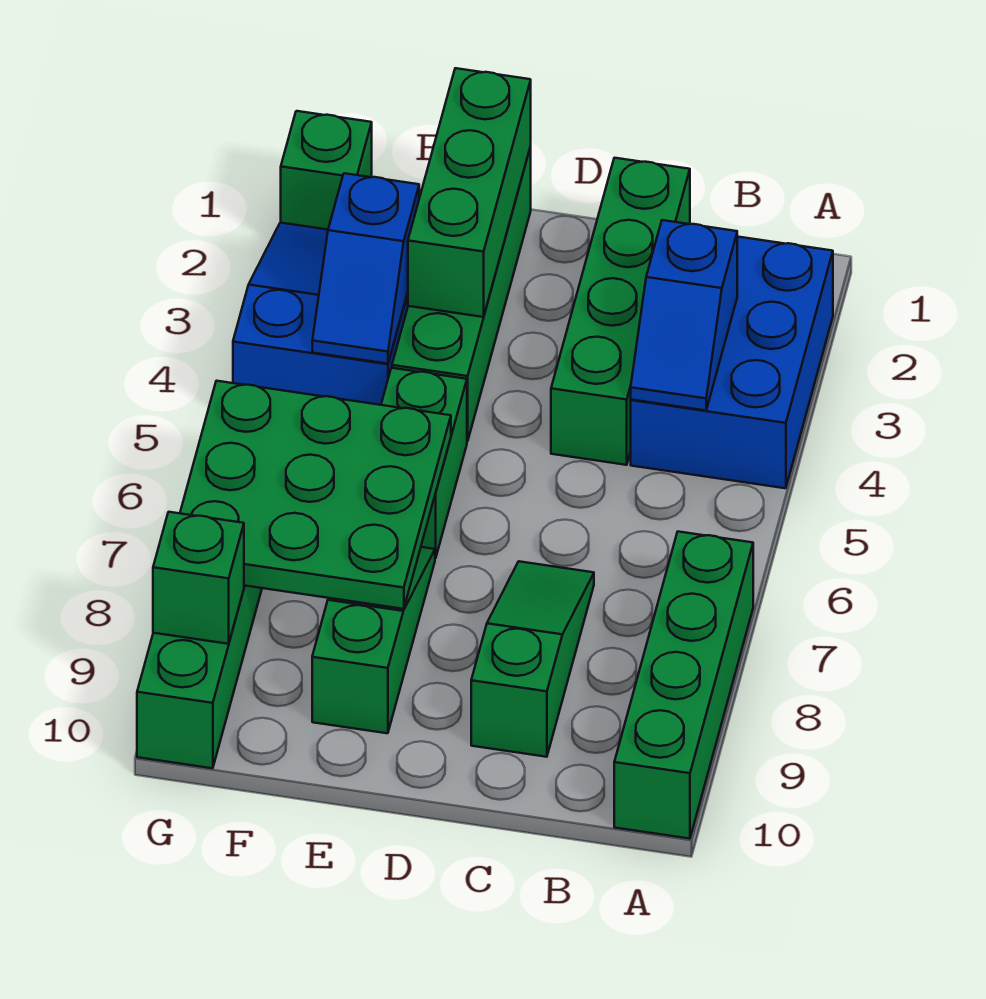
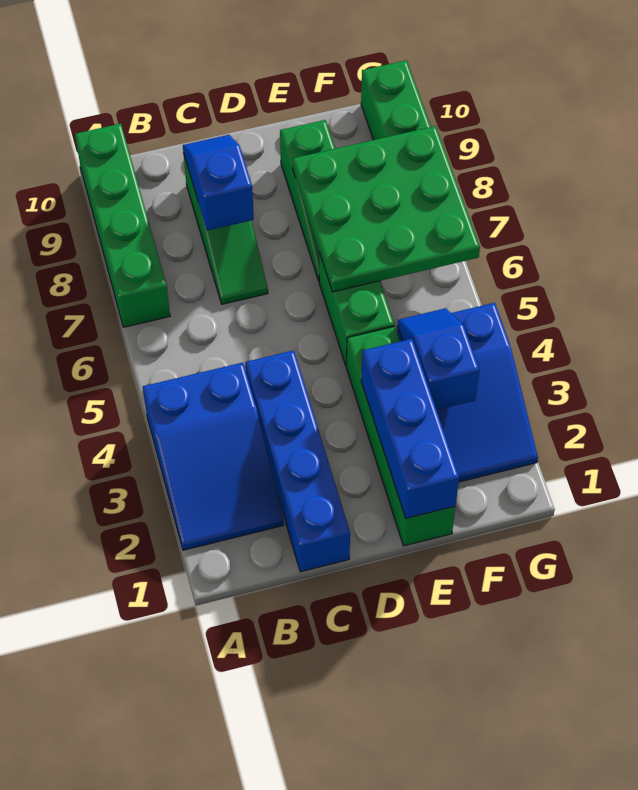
blue 2x3 brick [631,237,833,488] -> blue 2x3 slope [143,363,284,550]
blue 1x2 slope [631,220,737,410] -> blue 1x2 slope moved to [183,135,254,231]
green 1x4 brick [551,158,690,465] -> blue 1x4 brick [245,350,350,572]
green 1x3 brick [408,68,531,317] -> blue 1x3 brick [361,339,459,518]
green 1x1 brick [281,111,372,230] -> none
green 1x1 brick [153,512,244,644] -> none

